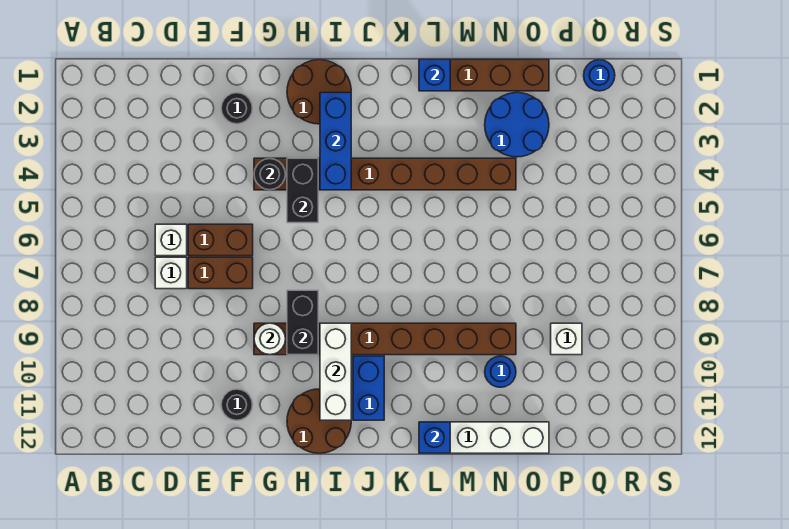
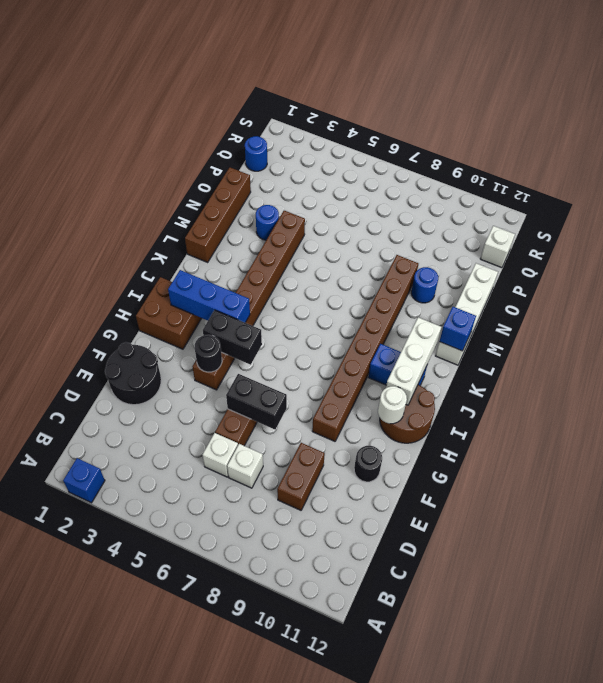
brown 1x2 brick [188,257,253,289] -> brown 1x2 brick moved to [277,443,325,510]
black 1x1 round brick [221,93,253,124] -> black 2x2 round brick [105,342,161,405]
white 1x1 round brick [254,323,285,355] -> white 1x1 round brick moved to [378,386,407,424]
brown 2x2 round brick [287,60,351,124] -> brown 2x2 brick [136,277,202,349]
black 1x2 brick [287,290,318,355] -> black 1x2 brick moved to [226,374,287,429]
white 1x3 brick [320,323,351,420] -> white 1x3 brick turned to [386,317,441,405]
blue 1x1 brick [419,60,450,91] -> blue 1x1 brick moved to [63,458,105,503]
blue 2x2 round brick [485,93,549,157] -> blue 1x1 round brick [256,205,279,240]
white 1x1 brick [551,323,582,355] -> white 1x1 brick moved to [480,226,515,268]

